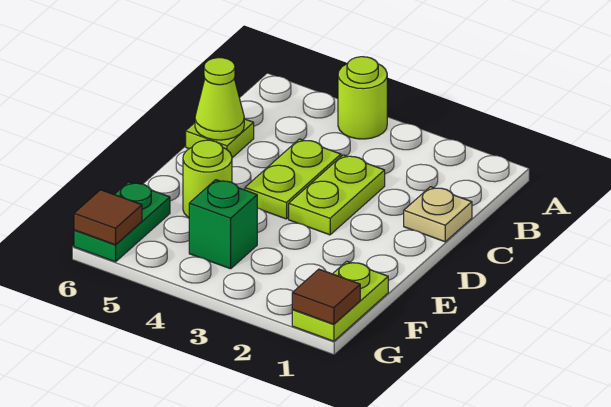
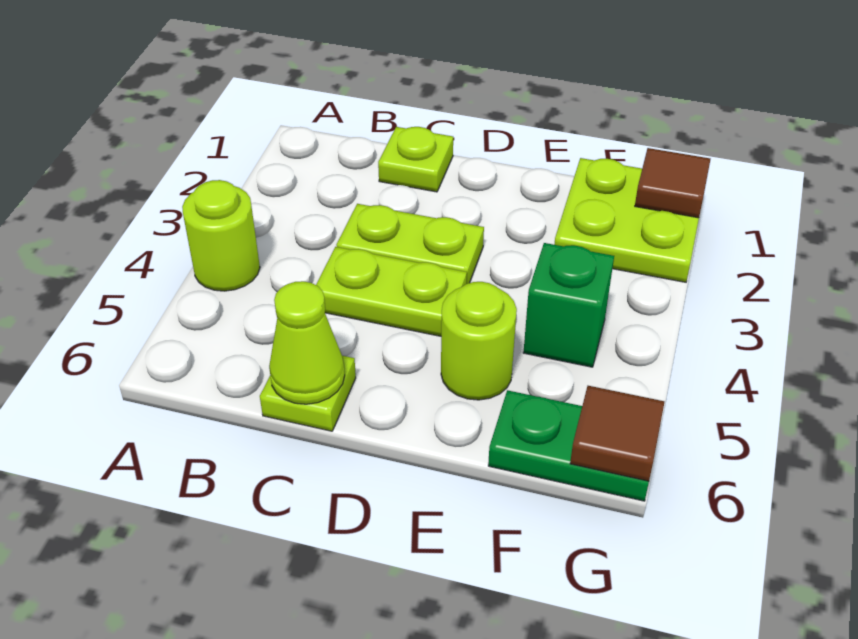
tan 1x1 plate [404,187,472,242] -> lime 1x1 plate [378,127,453,192]
lime 1x2 plate [292,261,388,341] -> lime 2x2 plate [554,158,699,282]

